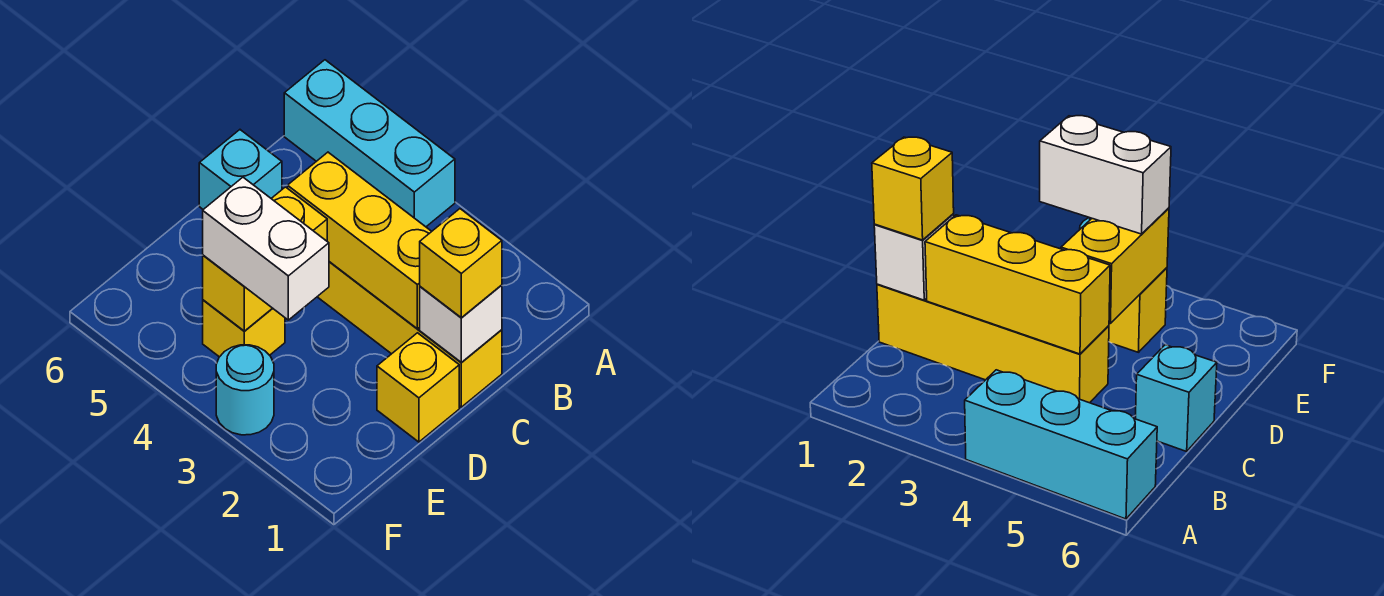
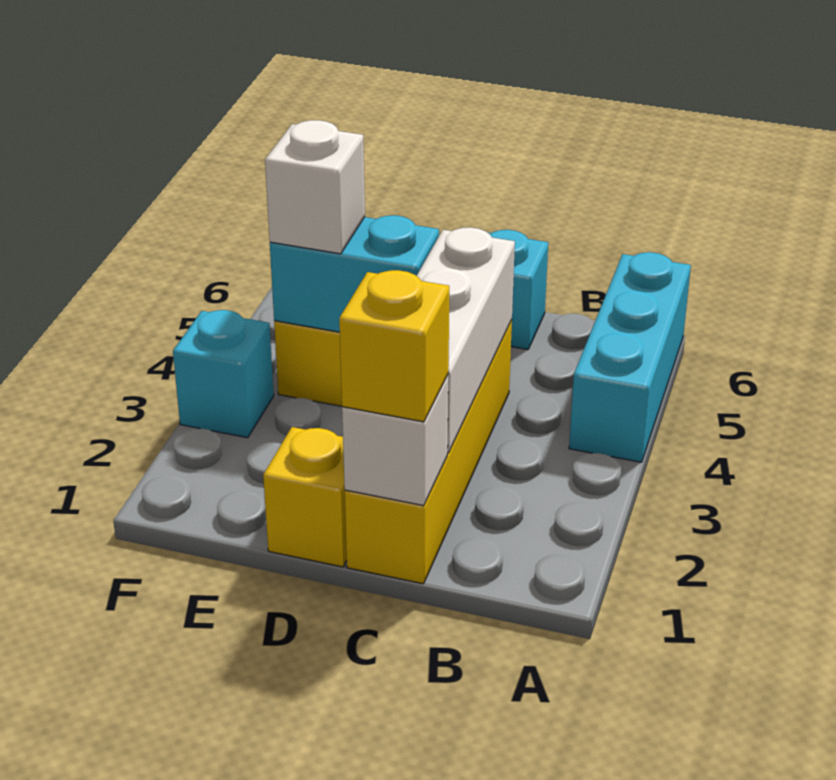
yellow 1x3 brick [288,152,432,329] -> white 1x3 brick [417,227,515,453]
yellow 1x2 brick [203,187,327,331] -> cyan 1x2 brick [270,215,439,332]
white 1x2 brick [203,177,329,320] -> white 1x1 brick [265,120,365,254]
cyan 1x1 round brick [216,345,274,435] -> cyan 1x1 brick [173,310,274,438]

